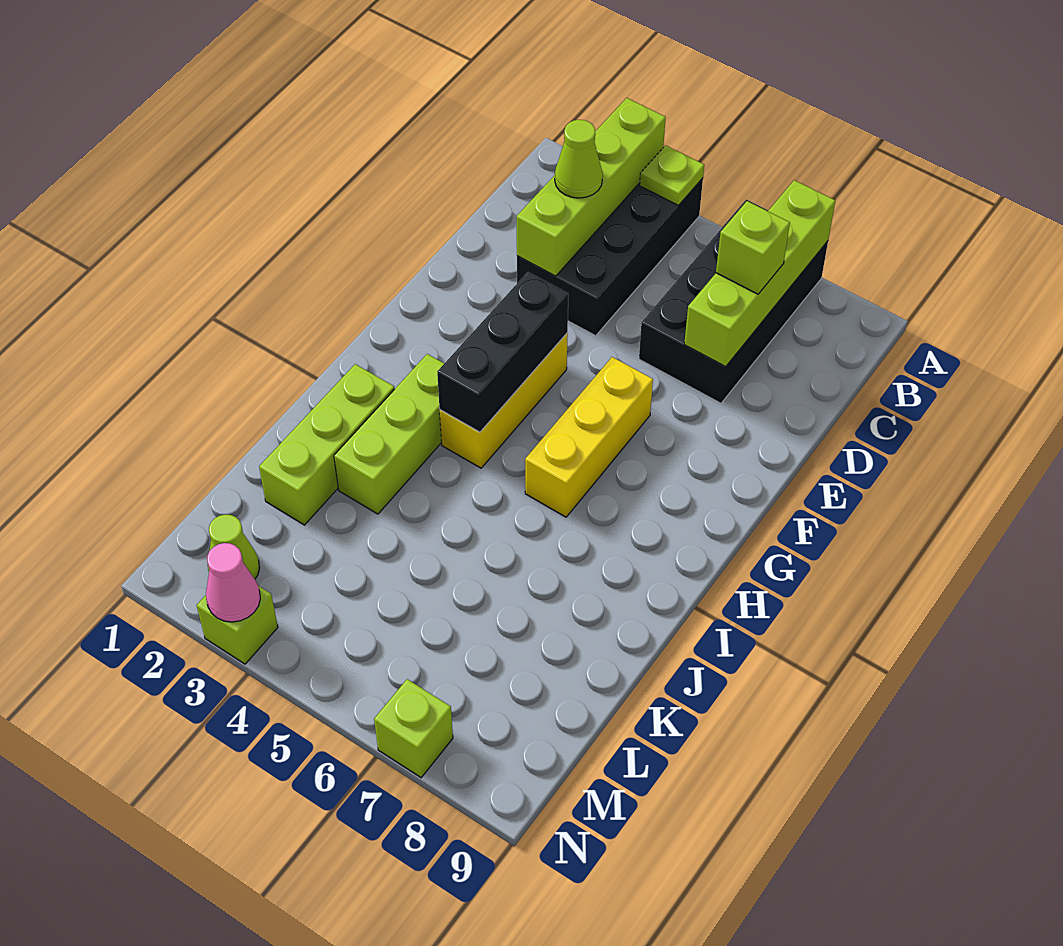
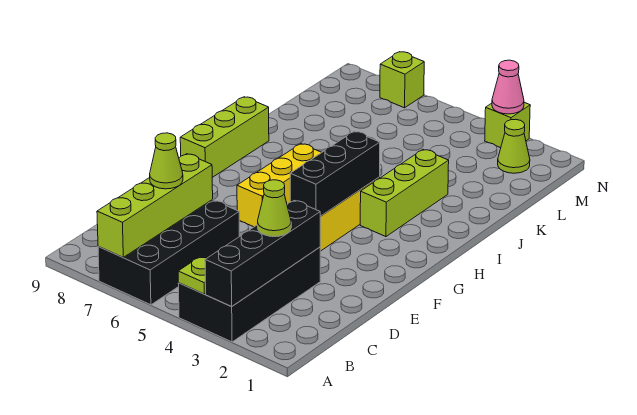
lime 1x4 brick [517,98,666,276] -> black 1x4 brick [205,200,320,307]
lime 1x1 brick [716,201,790,294] -> lime 1x1 cone [150,133,183,189]
lime 1x3 brick [259,364,394,525] -> lime 1x3 brick moved to [180,97,269,177]

